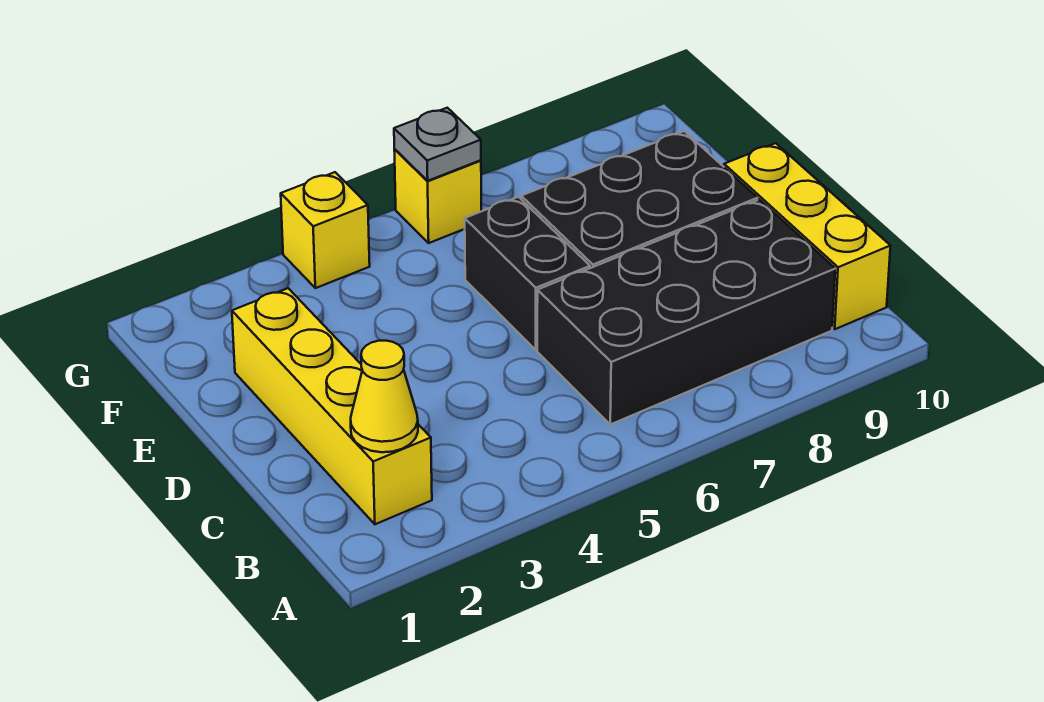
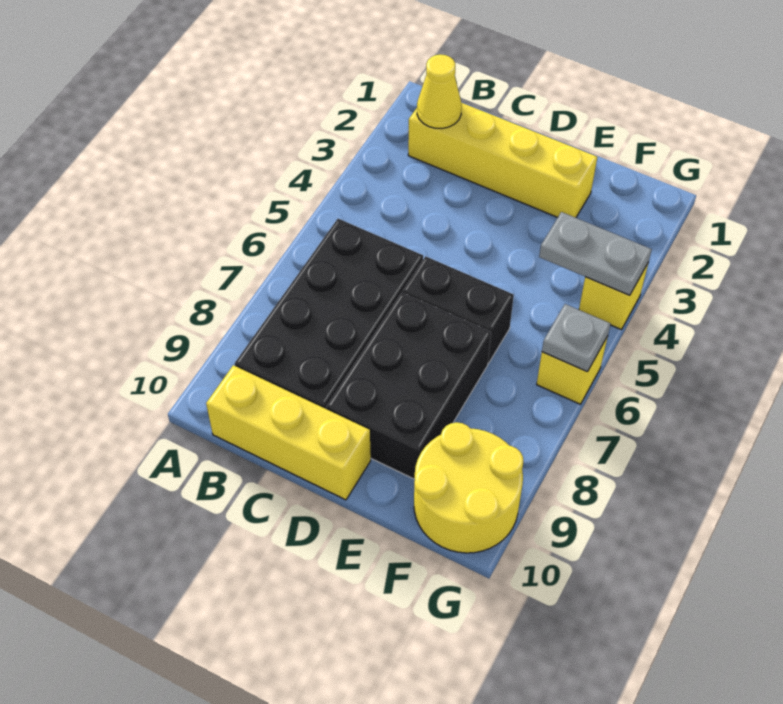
none -> grey 1x2 plate [539,212,652,295]
none -> yellow 2x2 round brick [414,422,523,553]

